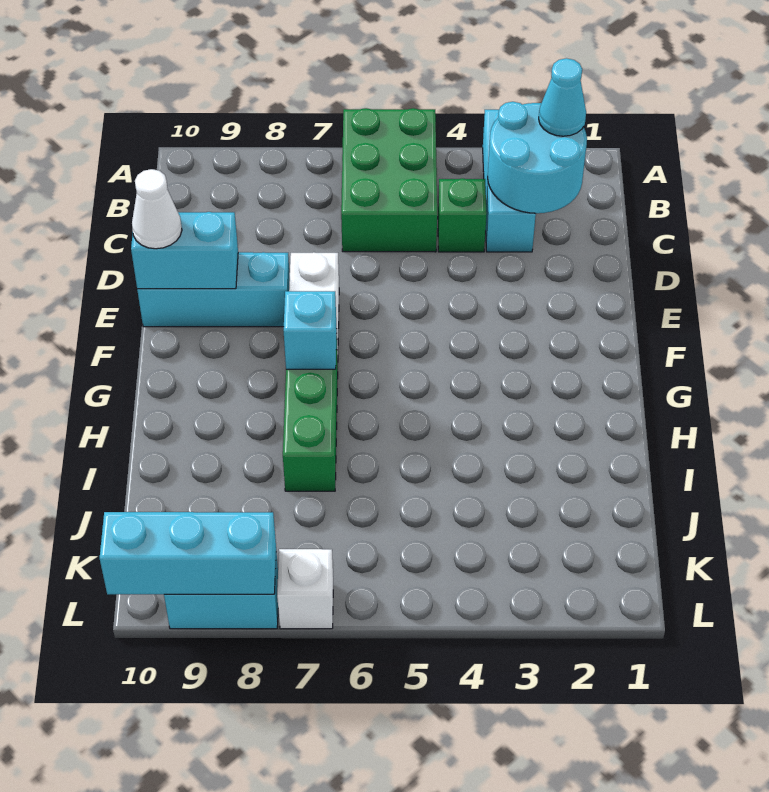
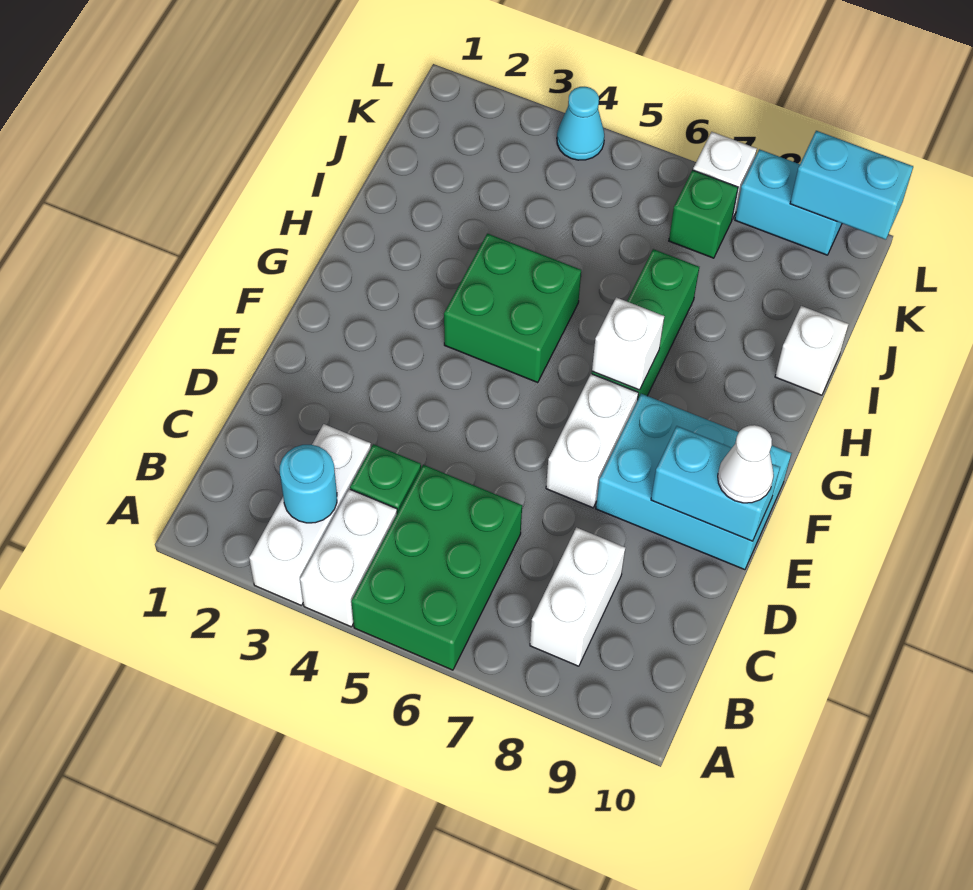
cyan 1x3 brick [483,110,536,252] -> white 1x3 brick [249,424,371,605]
none -> white 1x2 brick [300,489,397,627]
cyan 2x2 round brick [488,102,587,214] -> cyan 1x1 round brick [280,445,337,523]
cyan 1x1 cone [539,58,586,136] -> cyan 1x1 cone moved to [557,87,604,160]
none -> white 1x2 brick [530,527,625,666]
cyan 1x3 brick [137,252,290,327] -> cyan 2x3 brick [596,394,792,570]
none -> green 2x2 brick [444,234,581,382]
cyan 1x1 brick [284,291,337,369] -> white 1x1 brick [592,297,664,390]
none -> white 1x1 brick [775,306,849,395]
none -> green 1x1 brick [669,170,738,258]
cyan 1x3 brick [100,512,276,594] -> cyan 1x2 brick [790,131,913,240]

